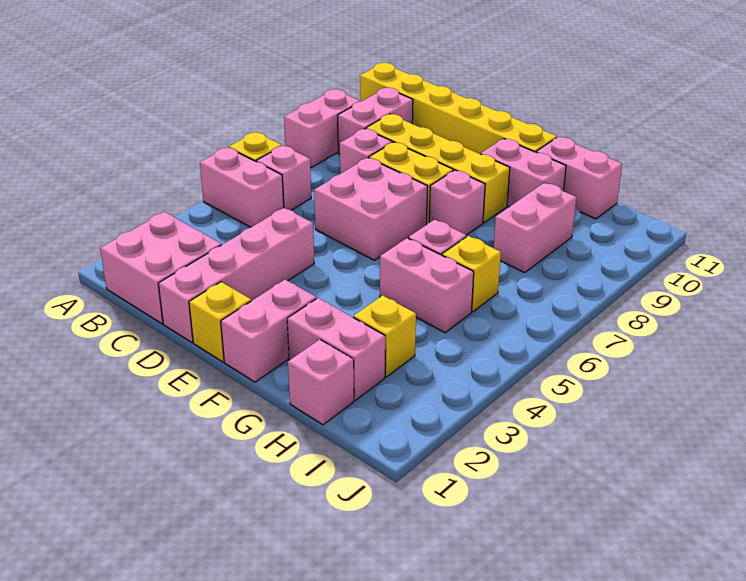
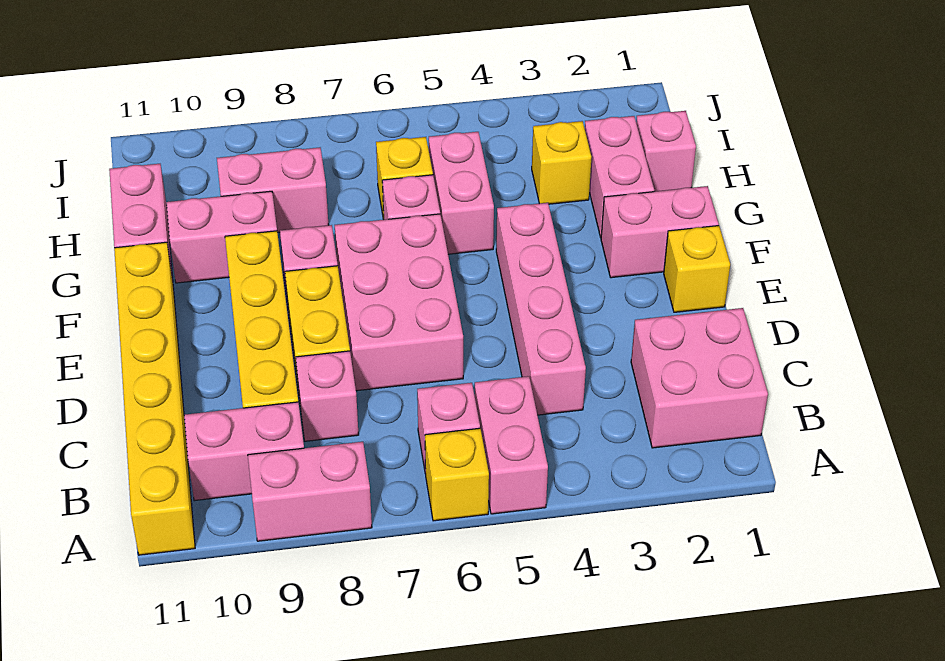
pink 1x4 brick [158,208,314,342] -> pink 1x4 brick turned to [496,203,586,415]
pink 2x2 brick [314,158,428,260] -> pink 2x3 brick [335,214,463,391]
pink 1x2 brick [481,139,566,207] -> pink 1x2 brick turned to [166,191,277,283]

